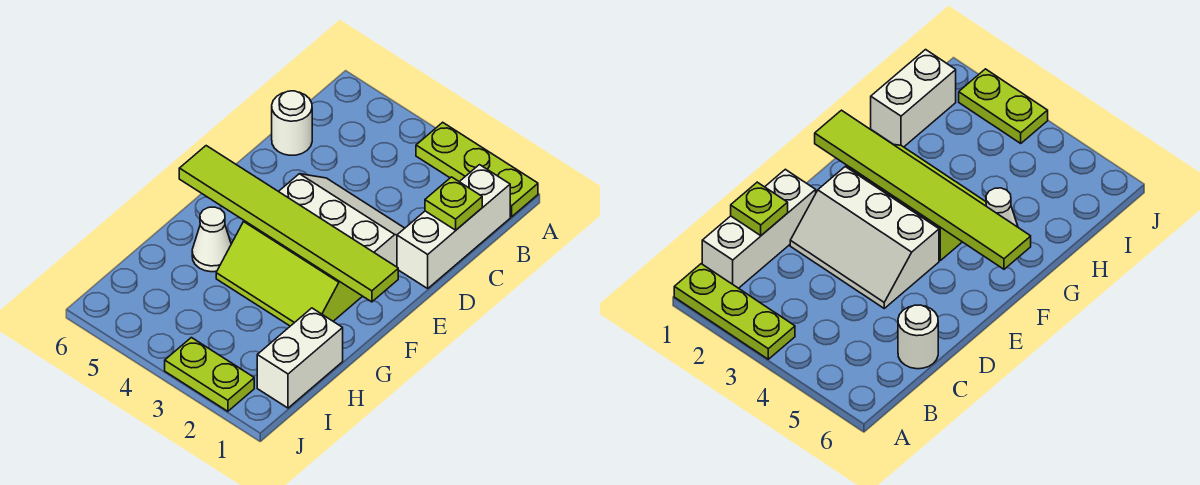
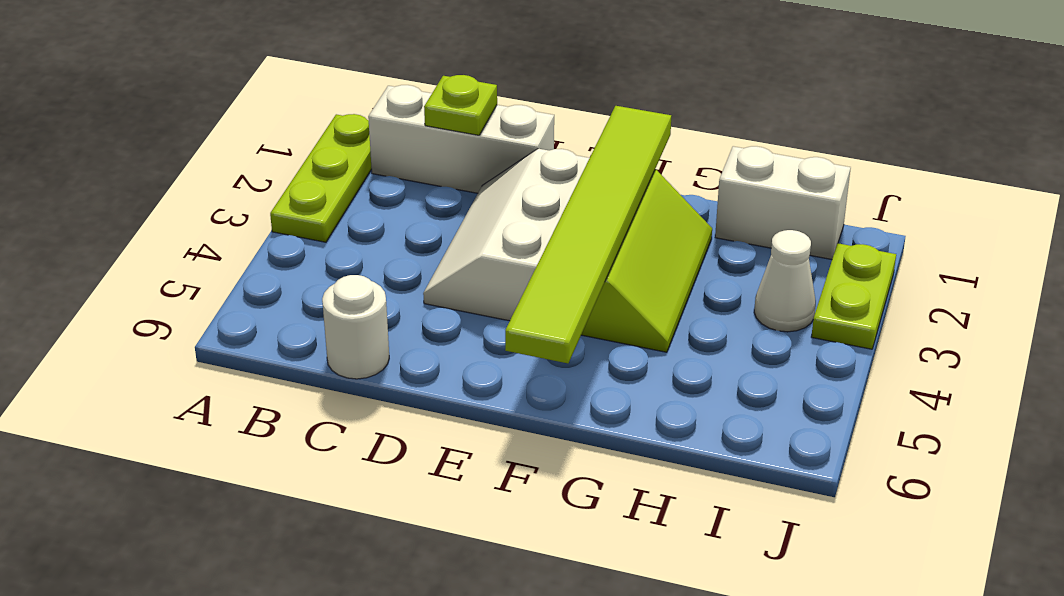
white 1x1 cone [192,207,231,272] -> white 1x1 cone moved to [754,230,816,332]

